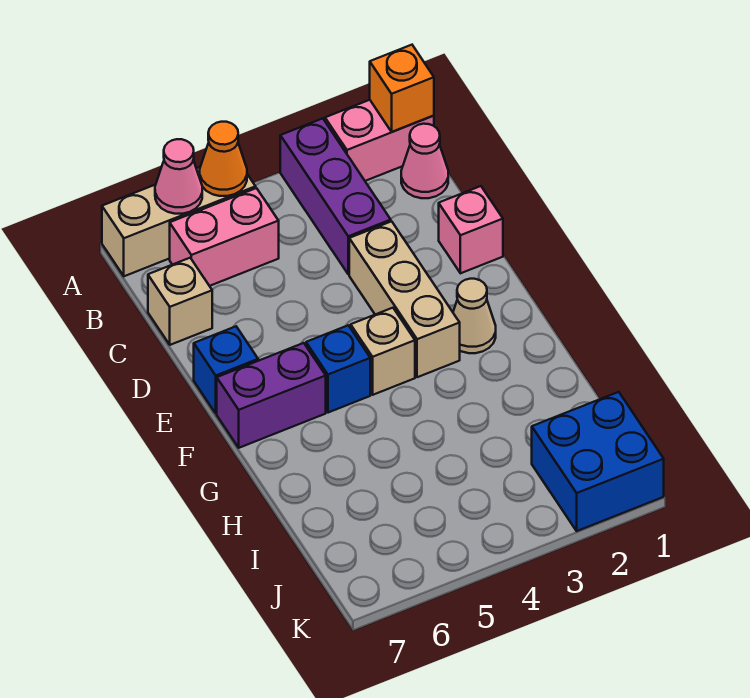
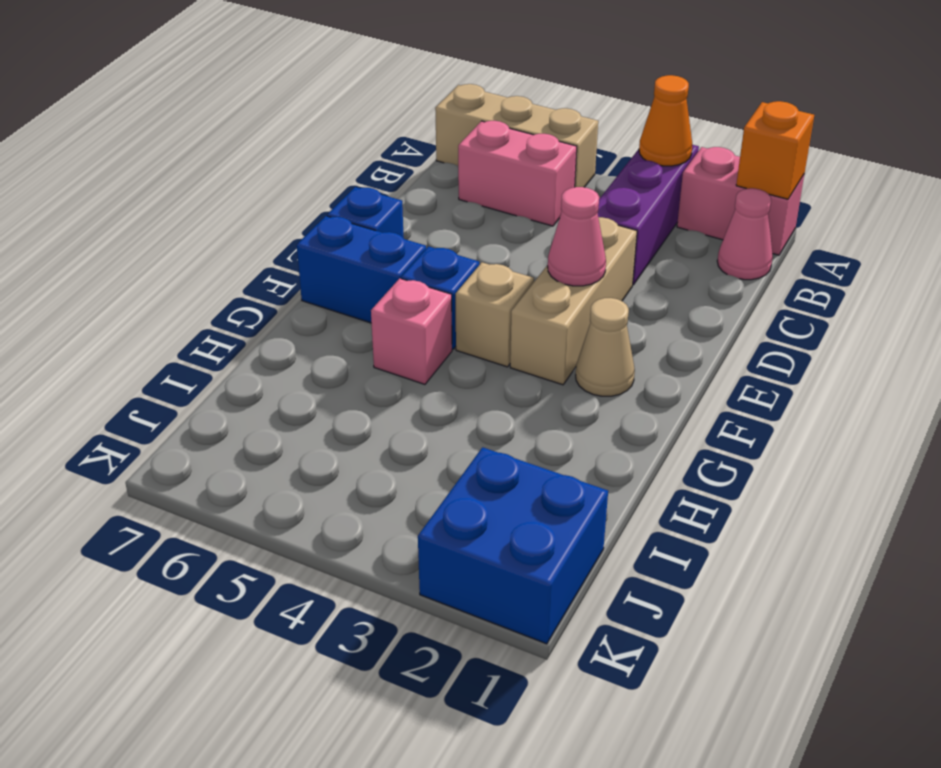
orange 1x1 cone [200,122,247,196] -> orange 1x1 cone moved to [639,75,693,166]
pink 1x1 cone [155,139,202,214] -> pink 1x1 cone moved to [548,187,606,286]
tan 1x1 brick [148,258,212,345] -> none
pink 1x1 brick [439,186,503,273] -> pink 1x1 brick moved to [371,278,452,384]
purple 1x2 brick [217,343,326,448] -> blue 1x2 brick [297,216,426,323]

